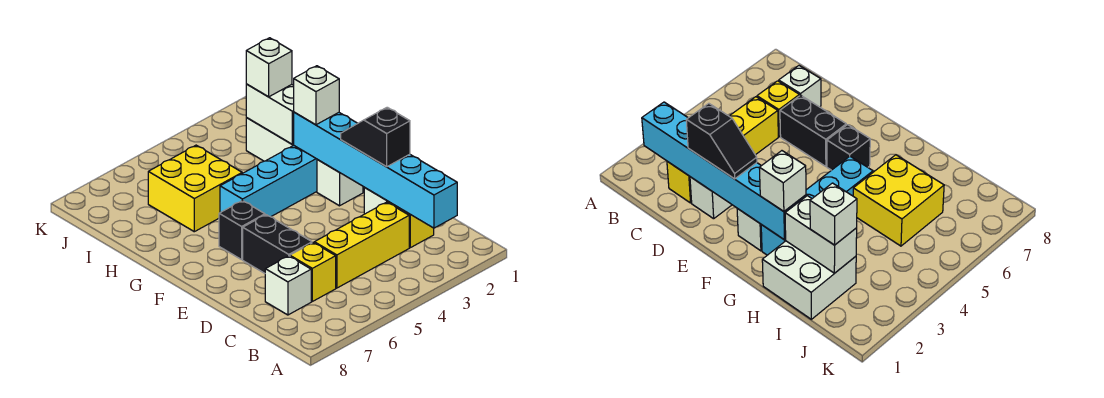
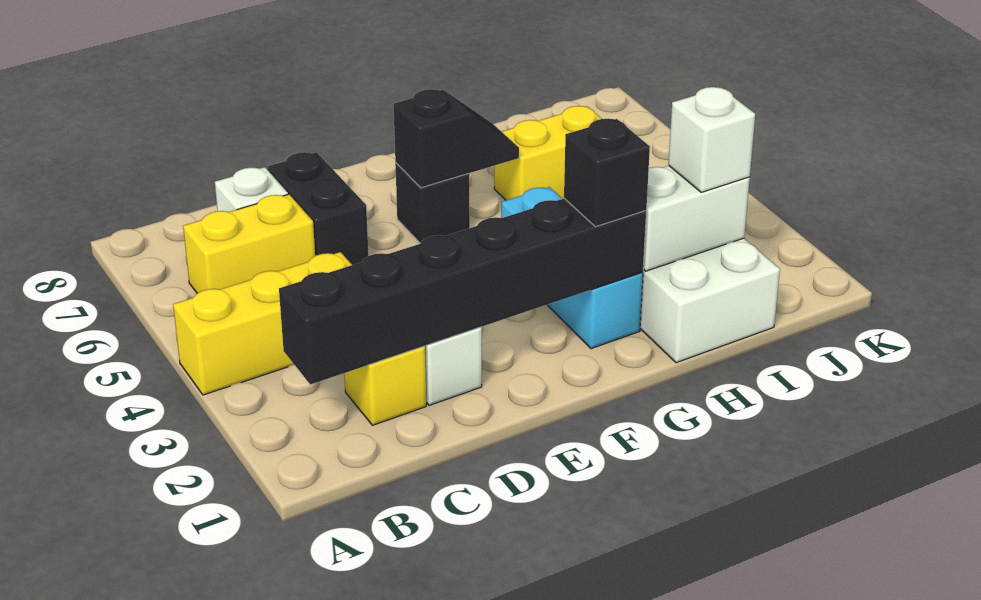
cyan 1x6 brick [294,112,457,228] -> black 1x6 brick [279,198,646,384]
yellow 1x3 brick [314,202,409,288] -> yellow 1x3 brick turned to [173,252,352,395]
yellow 1x1 brick [290,243,336,301] -> yellow 1x2 brick [183,194,315,293]
black 1x2 slope [341,107,410,167] -> black 1x2 slope moved to [393,89,519,188]
black 1x2 brick [243,215,312,273] -> black 1x2 brick turned to [268,152,369,265]
white 1x1 brick [317,160,363,206] -> none
cyan 1x4 brick [220,145,317,217] -> cyan 1x3 brick [501,187,643,349]
white 1x1 brick [294,66,339,125] -> black 1x1 brick [564,119,650,227]
yellow 2x2 brick [148,145,242,232] -> yellow 1x2 brick [494,106,602,200]

